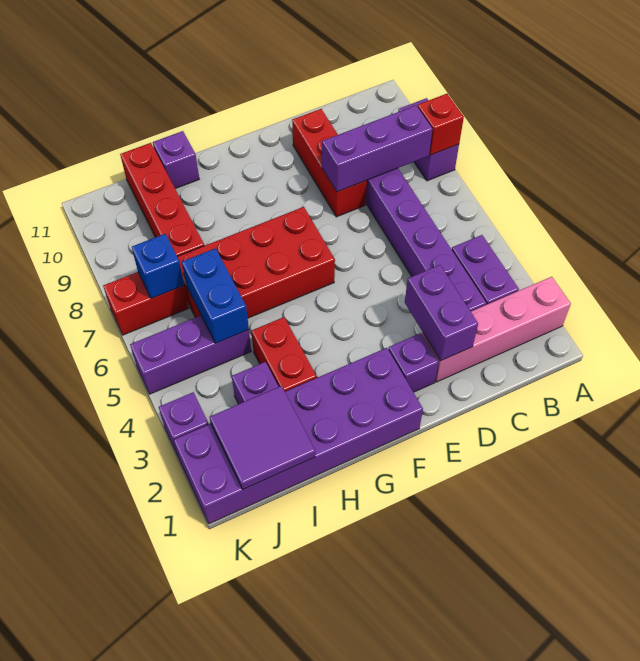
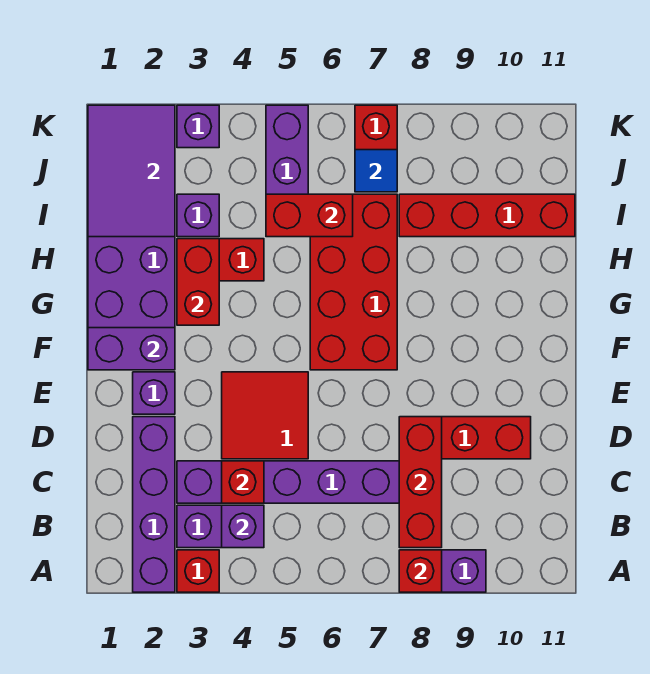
pink 1x4 brick [422,277,571,382] -> purple 1x4 brick [133,417,175,592]
none -> red 1x1 brick [177,550,219,592]
purple 1x3 brick [322,105,432,192] -> red 1x3 brick [399,417,442,548]
none -> red 1x1 brick [222,461,264,503]
purple 1x2 brick [405,265,478,361] -> purple 1x2 brick moved to [88,328,175,370]
none -> red 2x2 tile [222,372,308,459]
none -> red 1x2 brick [177,239,219,325]
purple 1x1 brick [153,131,199,189] -> purple 1x1 brick moved to [222,505,264,548]
purple 2x2 tile [210,386,315,489] -> purple 2x3 tile [88,105,175,237]
blue 1x2 brick [182,248,249,343] -> red 1x2 brick [266,194,353,237]
blue 1x1 brick [132,234,184,299] -> blue 1x1 tile [355,150,397,192]

